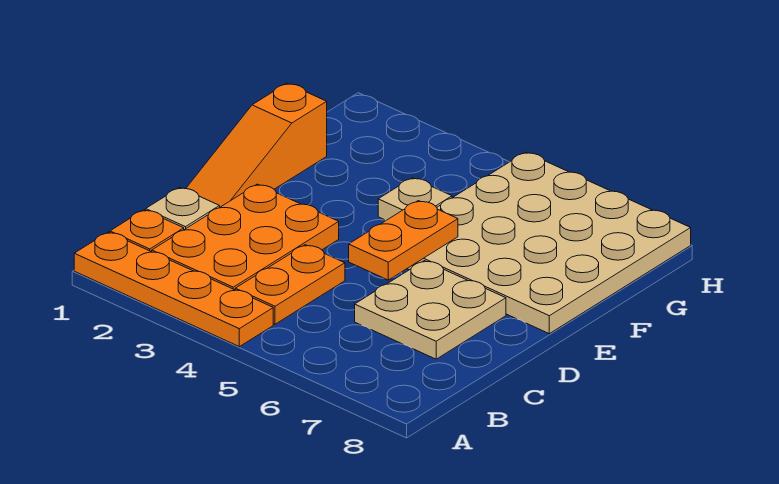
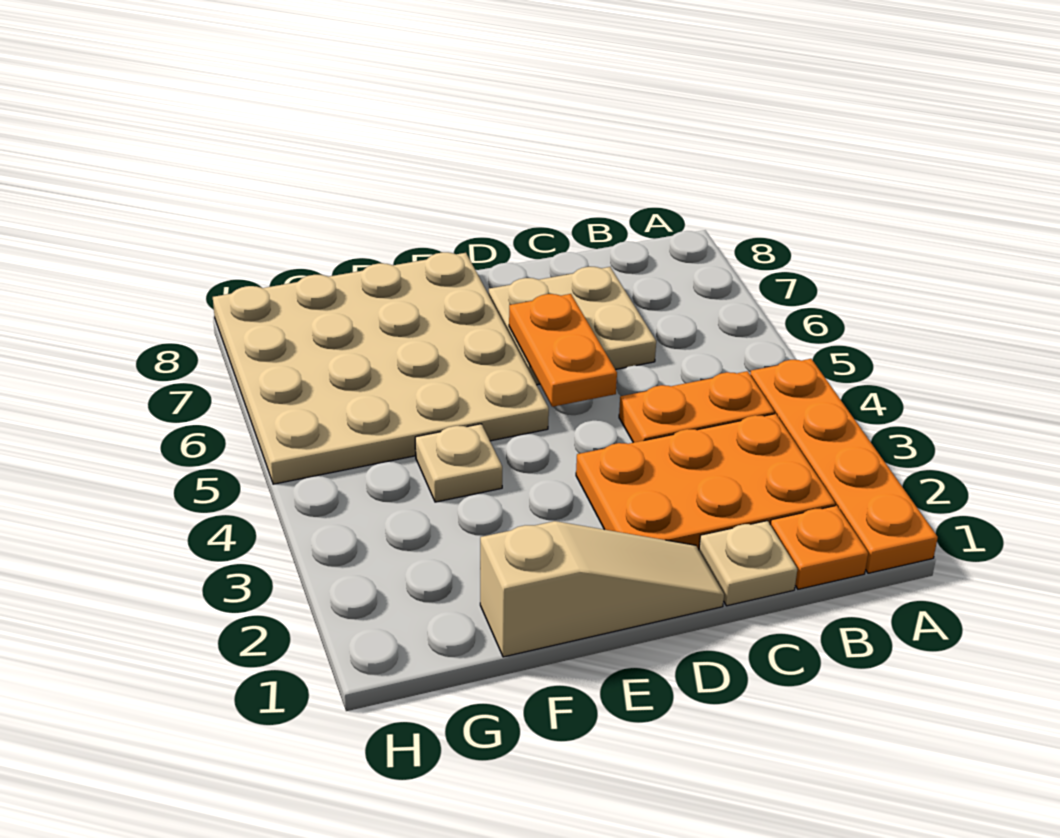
orange 1x3 slope [186,83,327,207] -> tan 1x3 slope [480,521,724,657]
orange 1x2 plate [349,201,458,280] -> orange 1x2 plate turned to [509,294,617,407]

